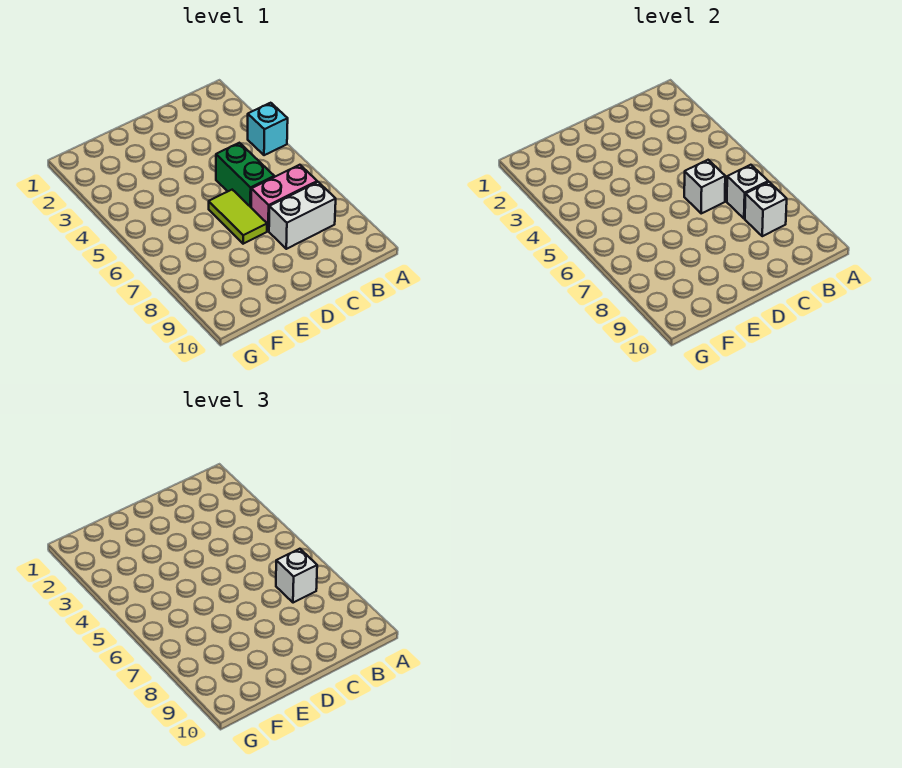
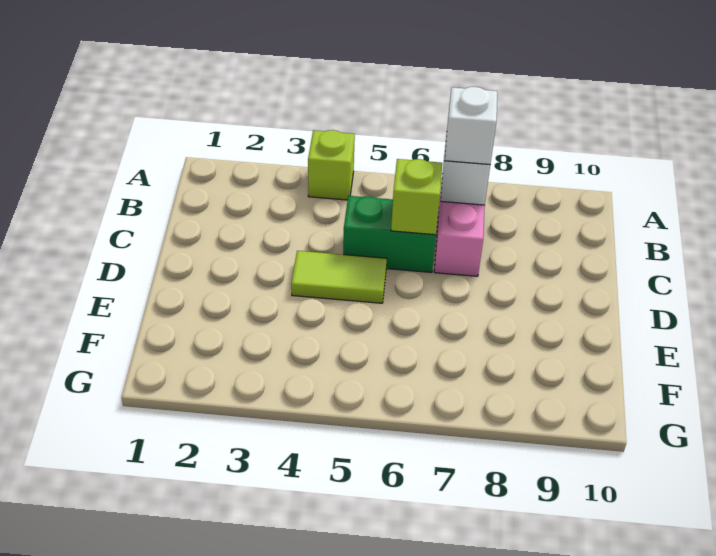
cyan 1x1 brick [248,103,288,155] -> lime 1x1 brick [308,130,355,200]
white 1x2 brick [269,182,336,249] -> none
white 1x1 brick [745,182,787,236] -> none
white 1x1 brick [684,160,725,213] -> lime 1x1 brick [391,159,442,235]
lime 1x2 tile [209,190,267,244] -> lime 1x2 tile moved to [291,251,387,303]

